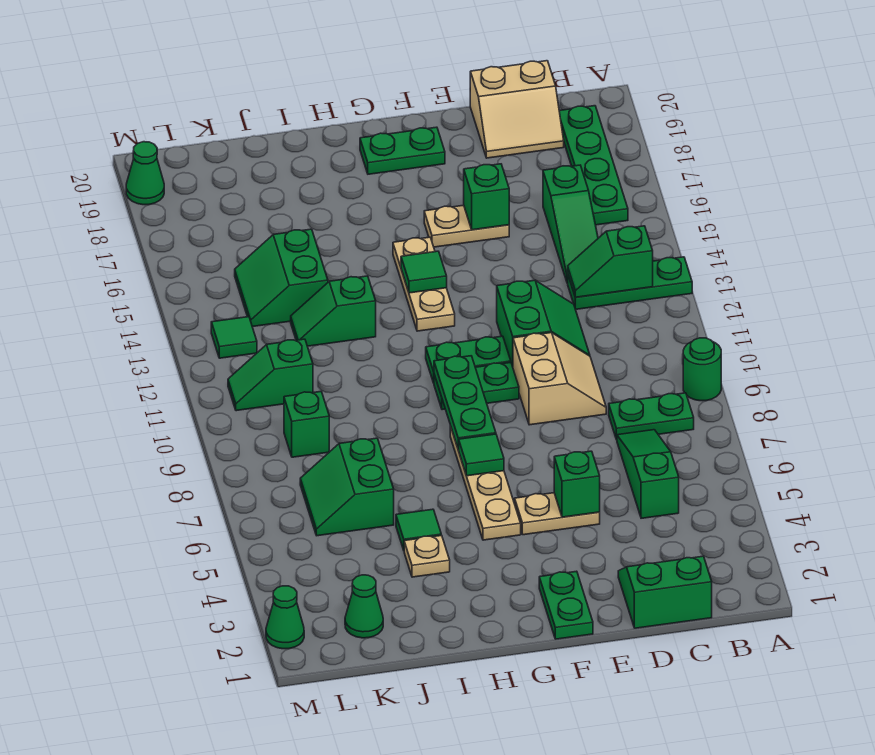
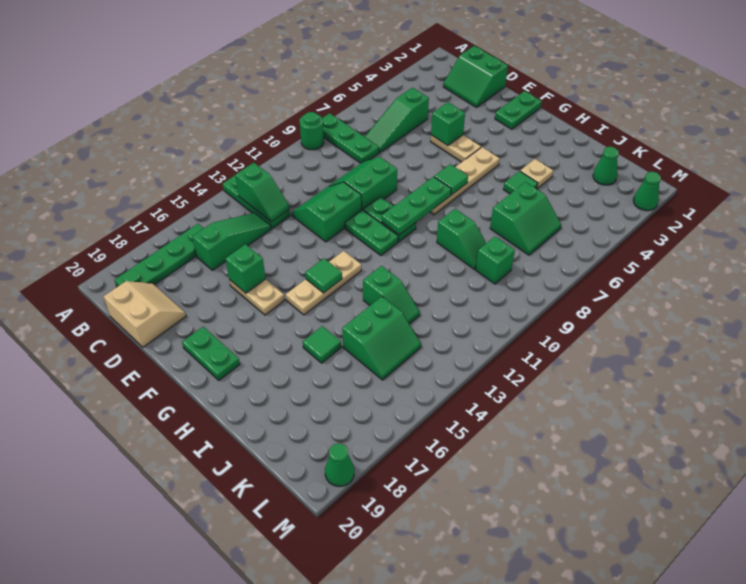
green 1x2 plate [609,393,694,440] -> green 1x3 plate [322,113,379,163]
tan 2x2 slope [513,333,606,425] -> green 2x2 slope [329,157,397,210]
green 1x2 slope [228,339,313,411] -> green 1x2 slope moved to [437,209,486,269]
green 1x1 tile [211,317,257,358] -> green 1x1 tile moved to [303,326,341,363]

